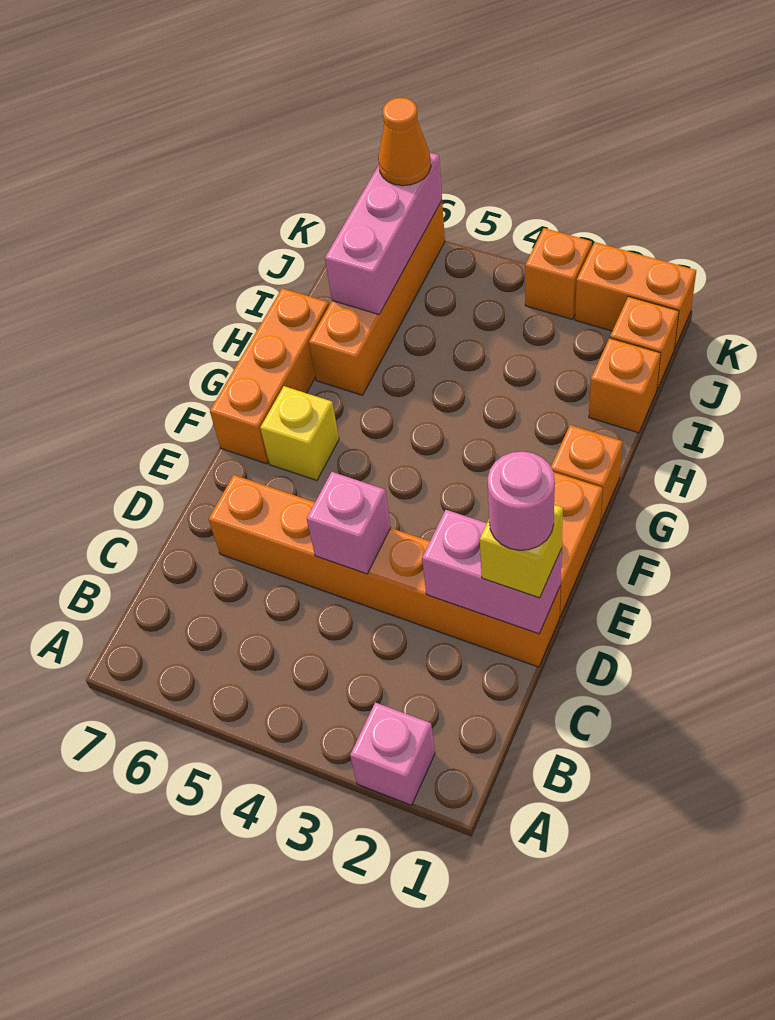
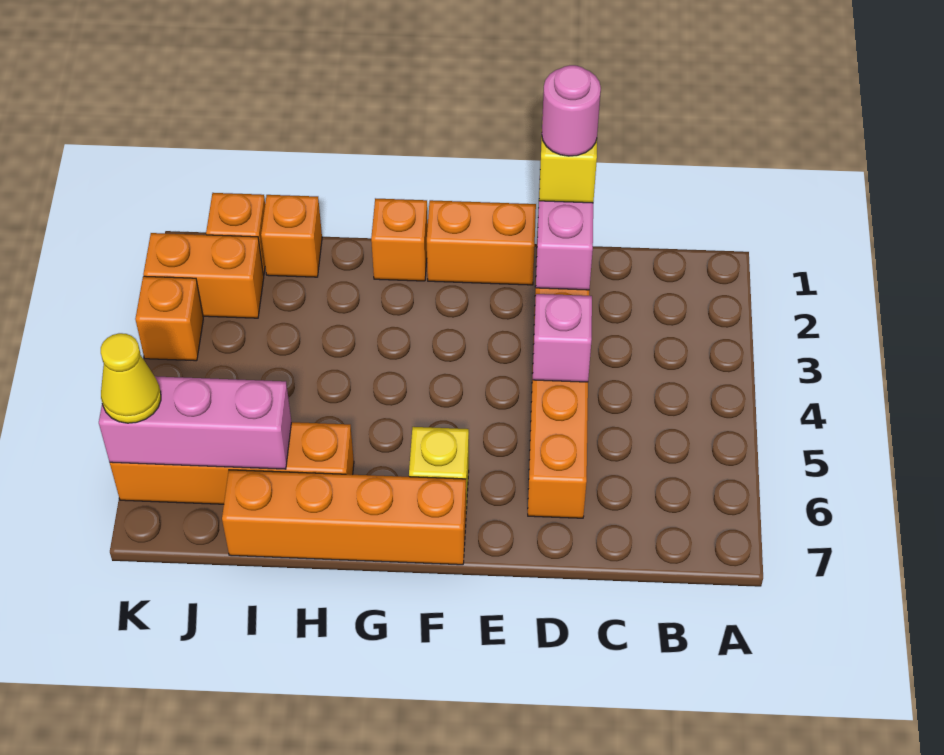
pink 1x1 brick [350,702,435,805] -> none
orange 1x3 brick [210,288,329,464] -> orange 1x4 brick [222,470,466,565]
orange 1x2 brick [575,242,696,349] -> orange 1x2 brick turned to [143,233,264,318]
orange 1x1 cone [378,98,431,186] -> yellow 1x1 cone [101,333,161,423]

